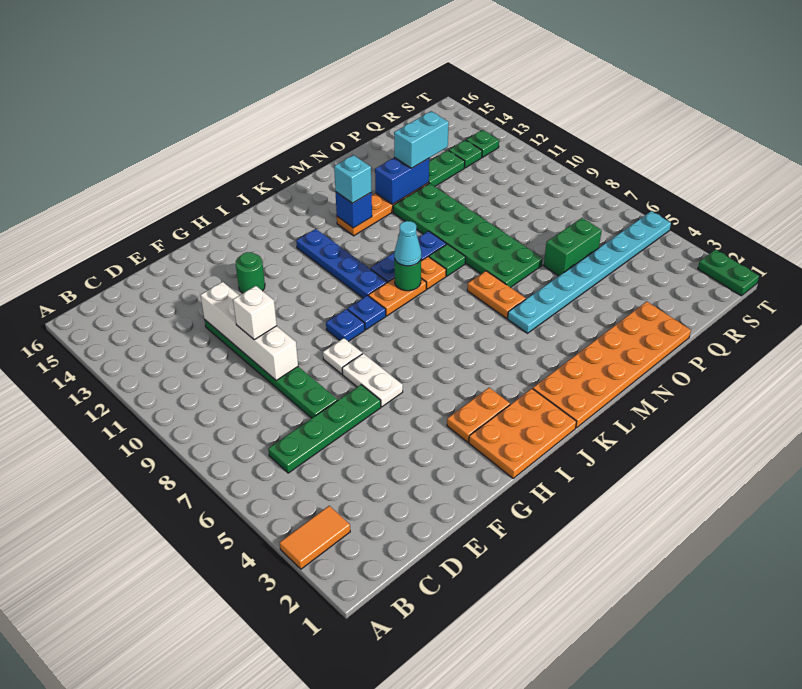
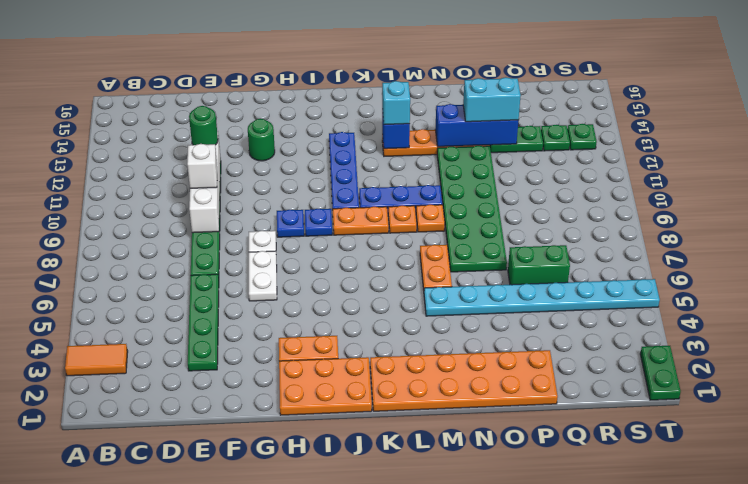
green 1x4 plate [268,385,381,473] -> green 1x4 plate turned to [188,274,219,371]
green 1x1 round brick [394,259,421,291] -> green 1x1 round brick moved to [189,106,218,145]
cyan 1x1 cone [394,221,421,266] -> none
green 1x1 plate [429,244,466,276] -> orange 1x1 plate [416,204,445,232]
blue 1x2 brick [375,157,429,204] -> blue 1x3 brick [435,104,519,147]

